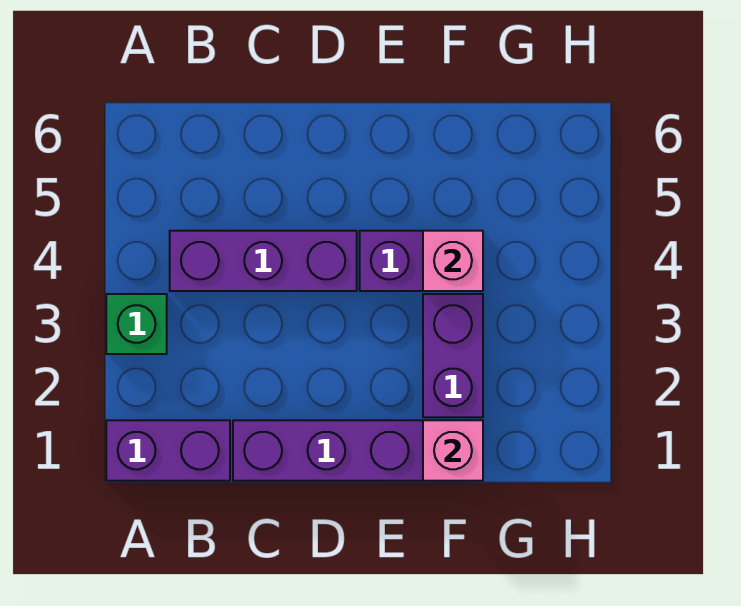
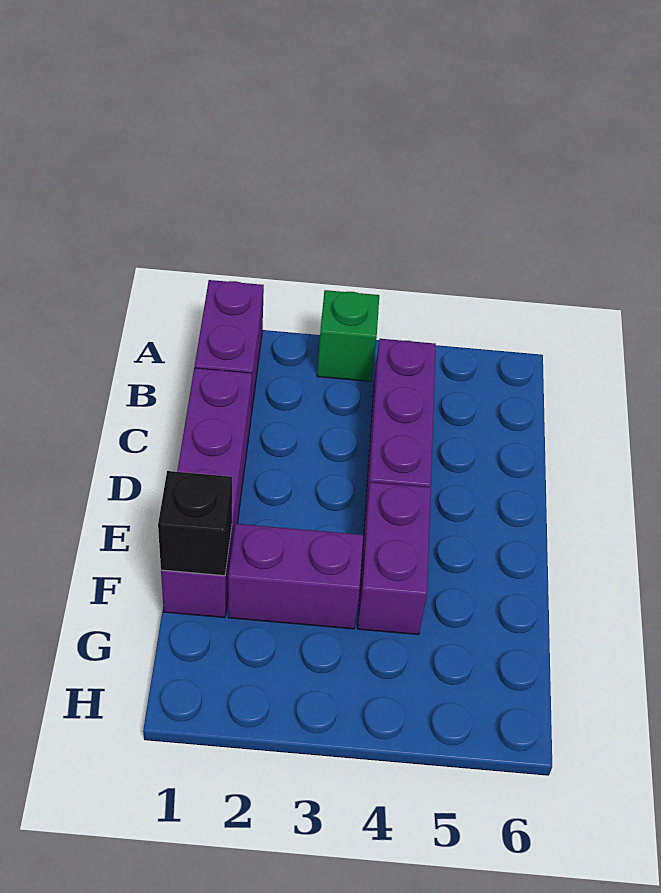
pink 1x1 brick [423,420,483,481] -> black 1x1 brick [158,471,232,576]
pink 1x1 brick [423,231,483,291] -> none

